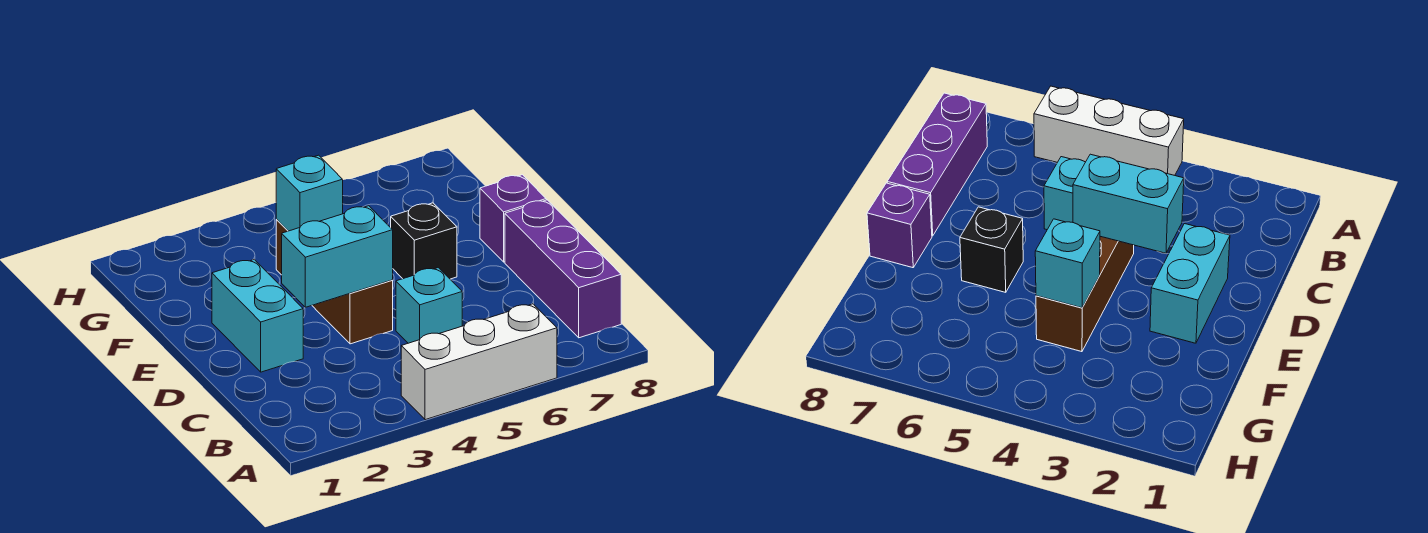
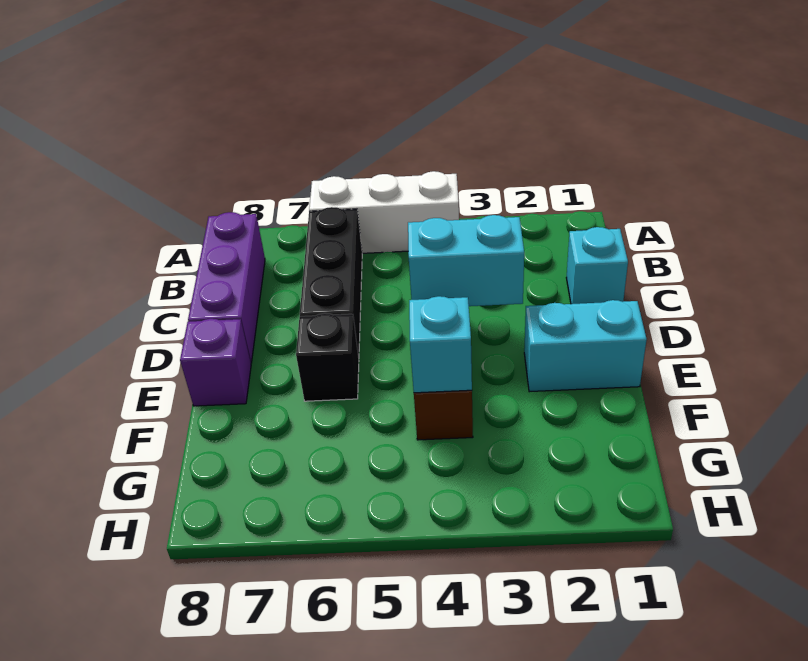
none -> black 1x3 brick [300,207,362,357]
cyan 1x1 brick [396,268,462,343] -> cyan 1x1 brick moved to [566,227,628,304]
cyan 1x2 brick [212,260,303,372] -> cyan 1x2 brick turned to [524,300,647,392]

